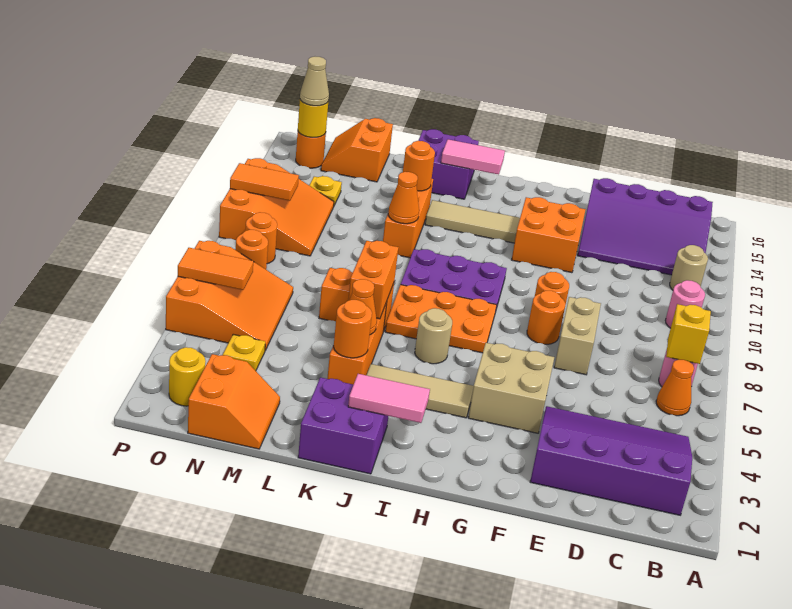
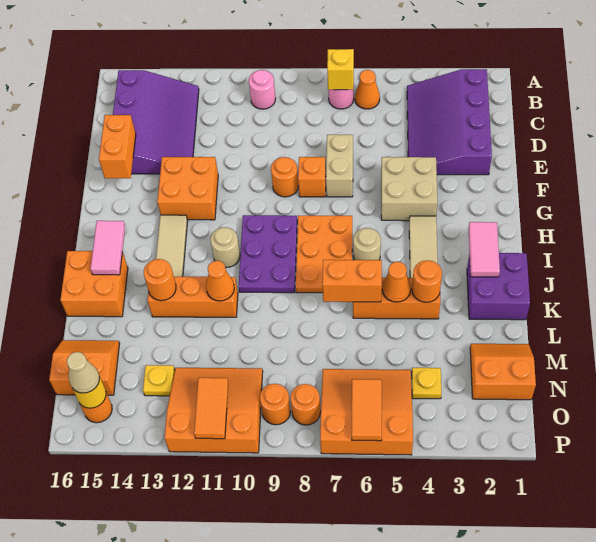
tan 1x1 round brick [670,245,708,290] -> tan 1x1 round brick moved to [210,227,240,268]
tan 1x2 brick [554,297,601,375] -> tan 1x2 brick turned to [326,135,353,197]
orange 1x1 round brick [527,291,565,344] -> orange 1x1 brick [298,157,326,197]
purple 2x2 brick [418,129,479,199] -> orange 2x2 brick [60,251,128,317]
orange 1x2 brick [319,268,394,332] -> orange 1x2 brick moved to [99,115,136,178]
orange 2x2 slope [321,118,393,182] -> orange 2x2 slope turned to [49,340,120,395]
yellow 1x1 round brick [169,347,206,406] -> none

